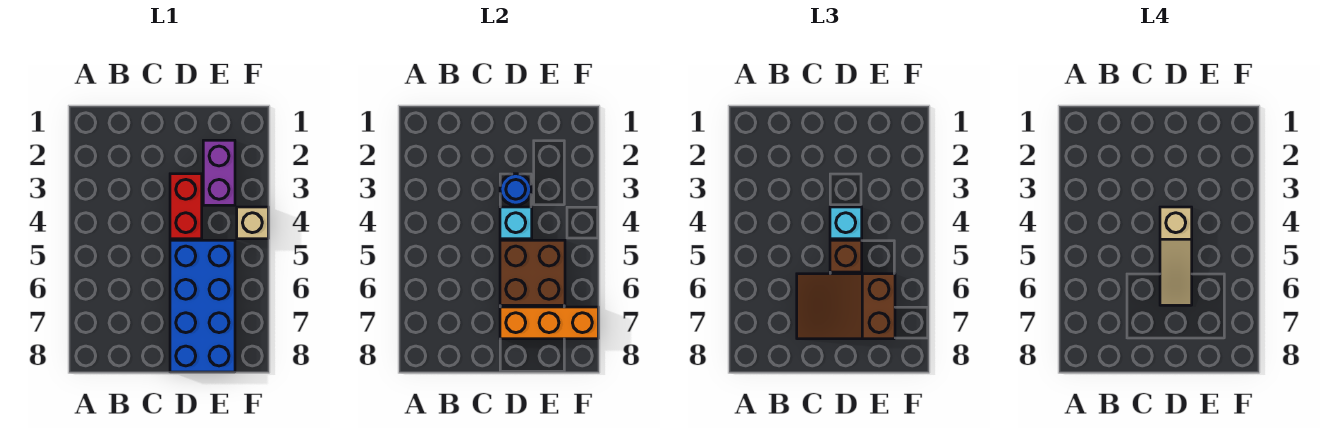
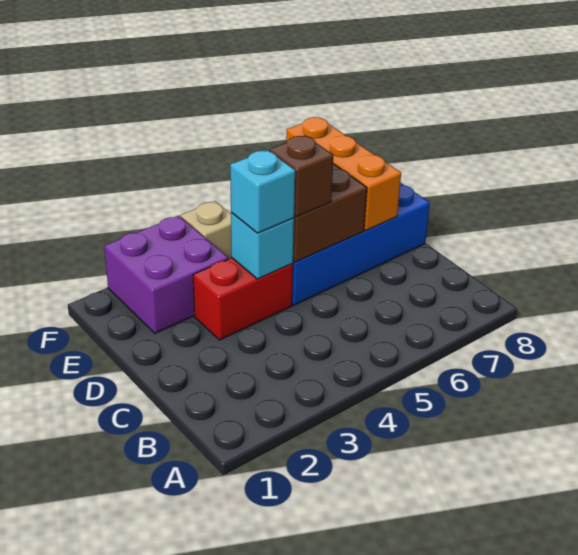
brown 2x3 slope [797,274,895,339] -> none
blue 1x1 round brick [500,174,532,205] -> none
tan 1x3 slope [1160,207,1192,305] -> none
purple 1x2 brick [203,140,235,205] -> purple 2x2 brick [104,216,228,333]

